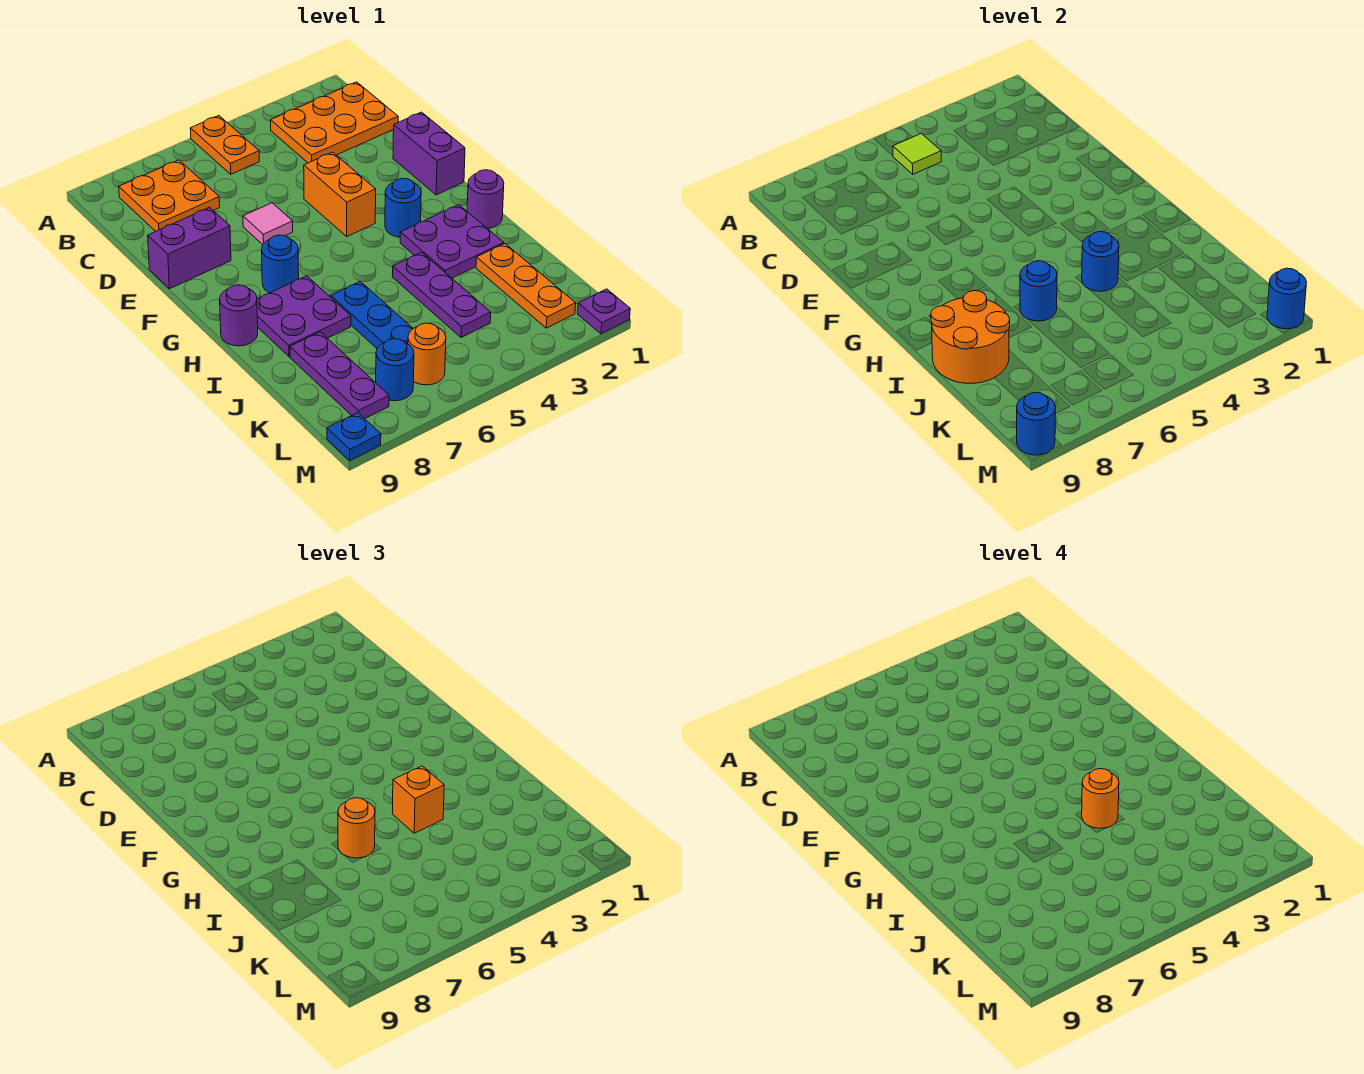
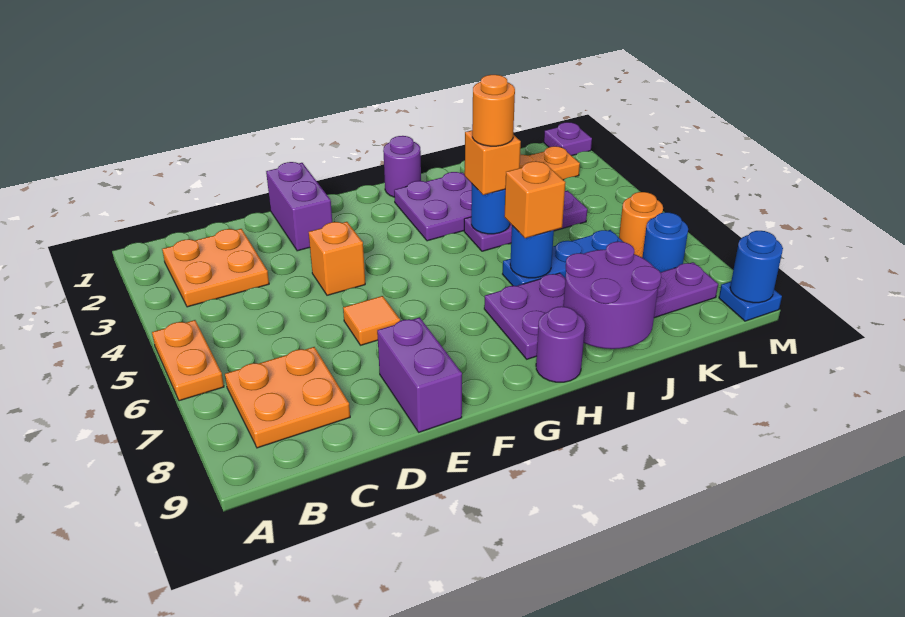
orange 1x2 plate [190,116,259,174] -> orange 1x2 plate turned to [152,320,224,401]
orange 2x3 plate [271,82,398,163] -> orange 2x2 plate [162,229,269,307]
lime 1x1 tile [893,133,941,174] -> none
purple 1x2 brick [393,112,465,195] -> purple 1x2 brick turned to [266,162,332,251]
orange 1x2 brick [304,152,376,236] -> orange 1x1 brick [309,222,365,295]
pink 1x1 tile [243,203,293,245] -> orange 1x1 tile [343,296,400,345]
blue 1x1 round brick [385,178,421,237] -> none
blue 1x1 round brick [262,235,299,293] -> none
orange 1x1 round brick [338,798,375,858] -> orange 1x1 brick [504,161,566,238]
orange 2x2 round brick [931,291,1010,383] -> purple 2x2 round brick [563,242,661,349]
blue 1x1 round brick [1267,268,1307,329] -> none

